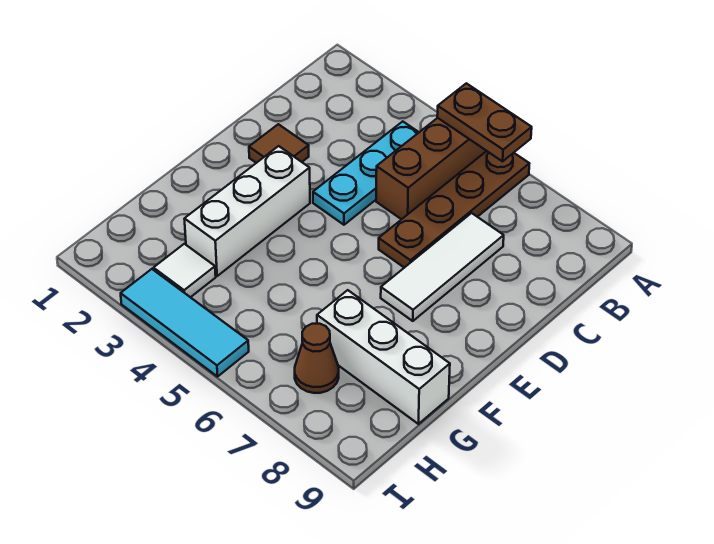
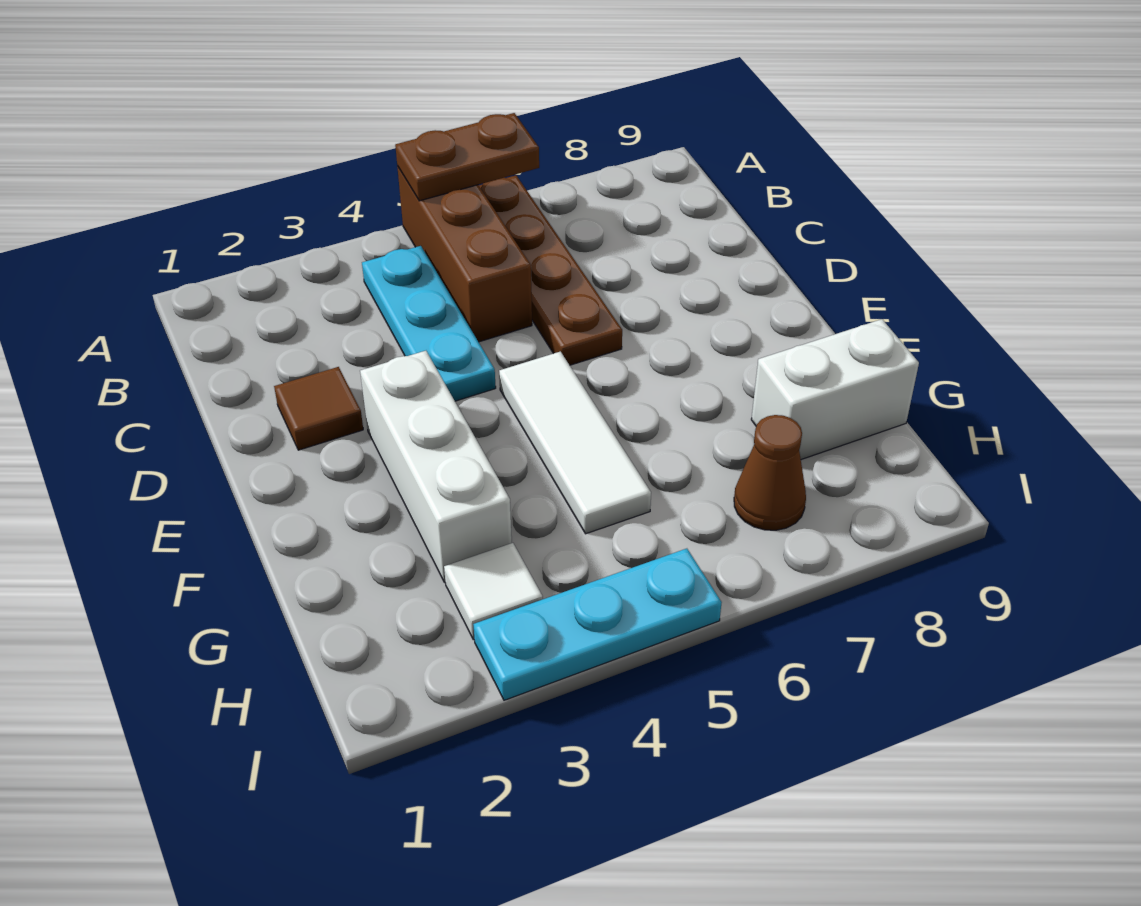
white 1x3 tile [381,213,504,321] -> white 1x3 tile moved to [499,351,651,534]
white 1x3 brick [317,290,450,424] -> white 1x2 brick [751,319,919,460]
cyan 1x3 tile [121,269,249,377] -> cyan 1x3 plate [473,549,722,700]

